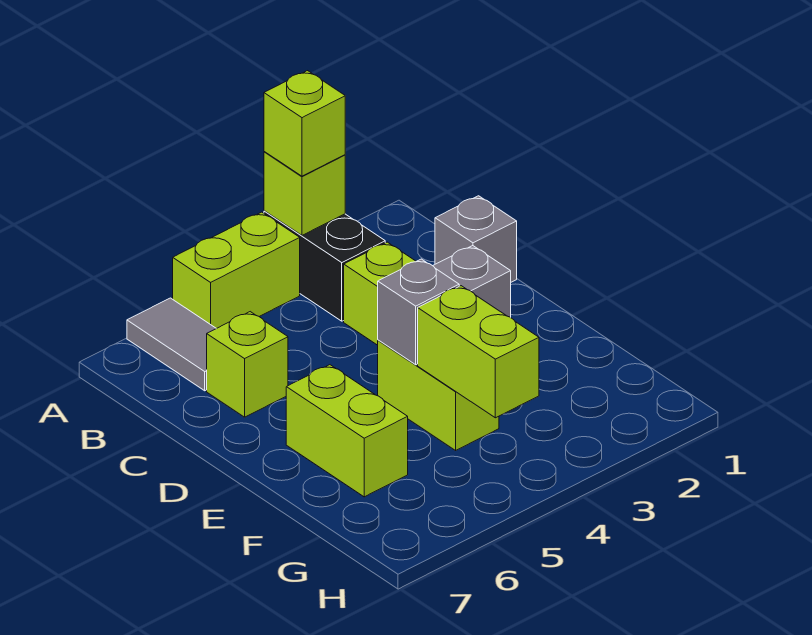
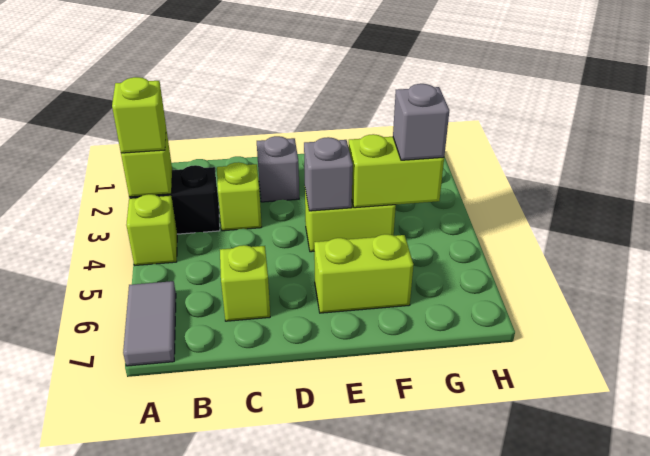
lime 1x2 brick [173,212,300,329] -> lime 1x1 brick [126,194,177,265]
grey 1x2 tile [127,298,216,391] -> grey 1x2 tile turned to [123,281,176,366]
grey 1x1 brick [435,196,517,282] -> grey 1x1 brick moved to [393,84,449,160]

